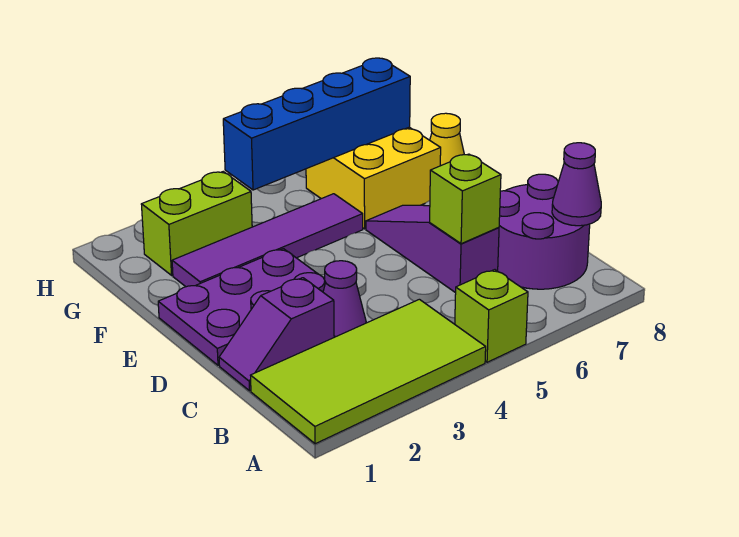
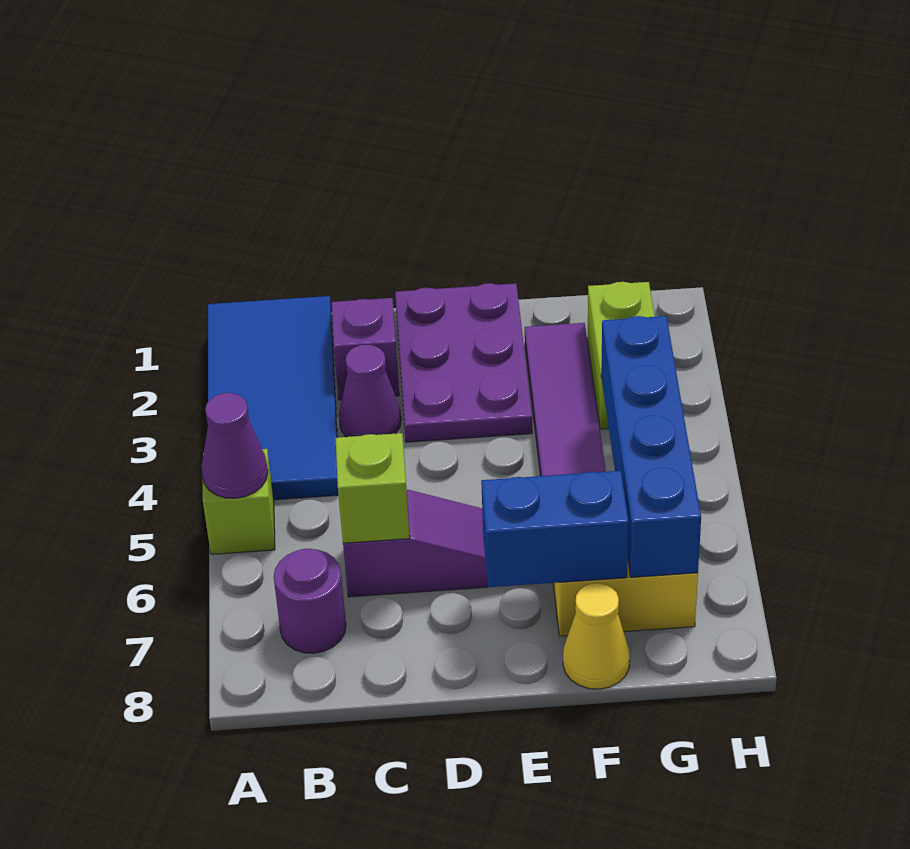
lime 2x4 tile [250,299,486,444] -> blue 2x4 tile [208,296,338,500]
purple 2x2 round brick [498,174,590,289] -> purple 1x1 round brick [274,549,346,653]
purple 1x1 cone [552,143,601,226] -> purple 1x1 cone moved to [201,393,268,498]
none -> blue 1x2 brick [481,471,629,587]

